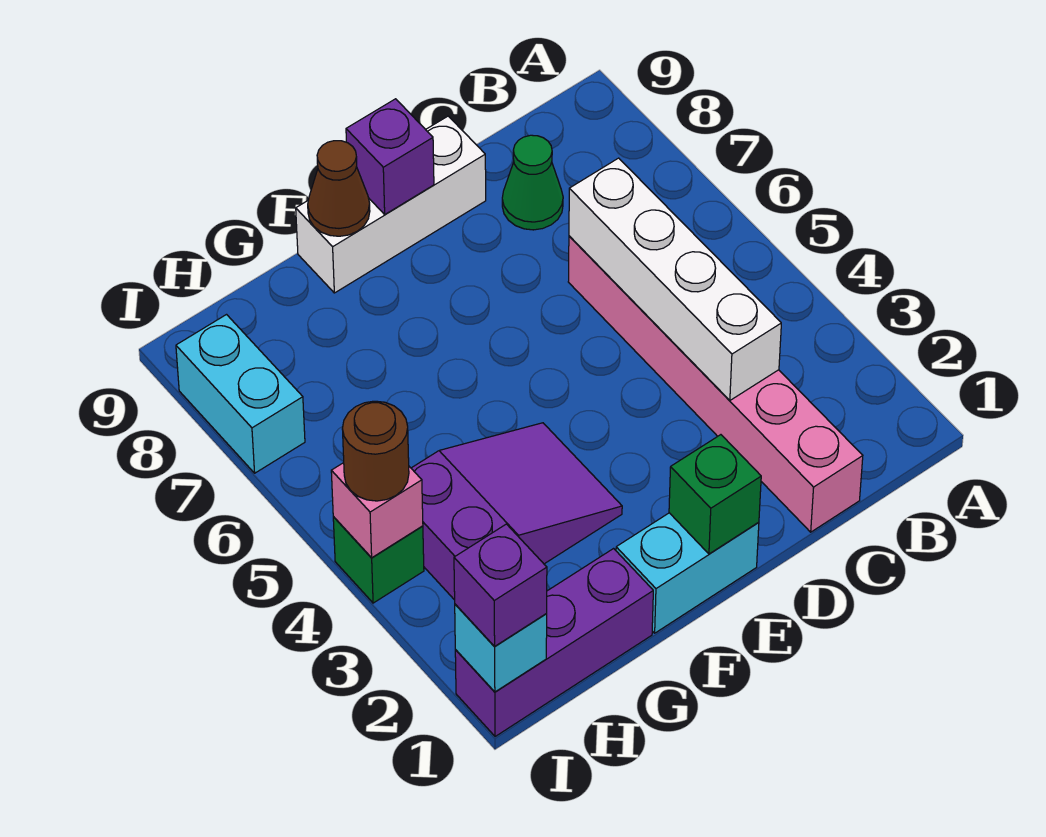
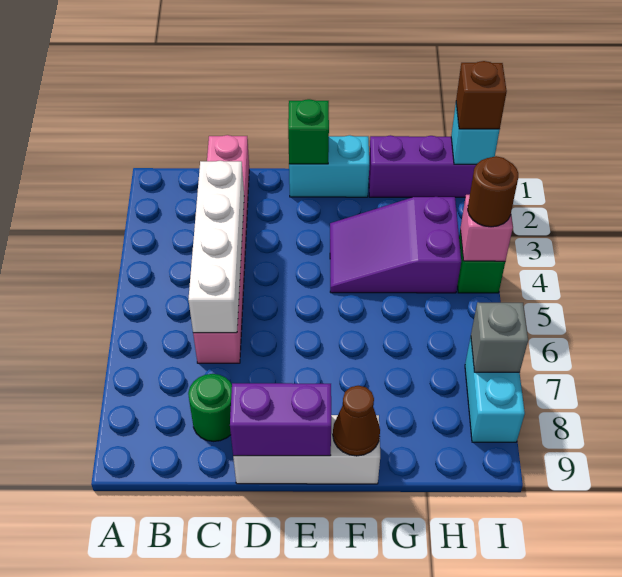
green 1x1 cone [502,135,563,230] -> green 1x1 round brick [188,374,232,441]
purple 1x1 brick [346,99,434,214] -> purple 1x2 brick [230,383,331,456]
purple 1x1 brick [454,524,547,647] -> brown 1x1 brick [456,61,507,129]
none -> grey 1x1 brick [471,302,528,372]

